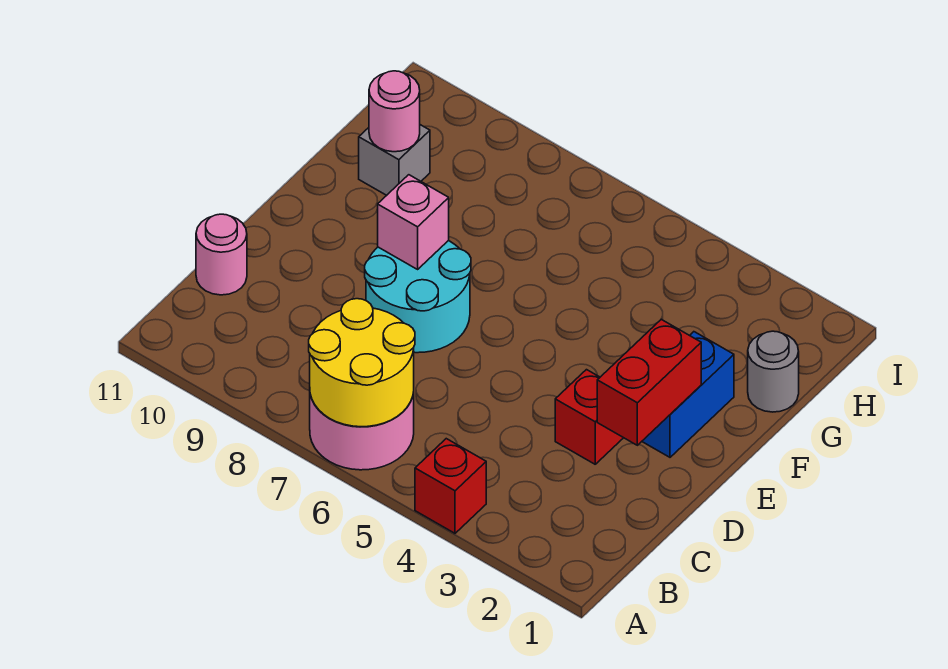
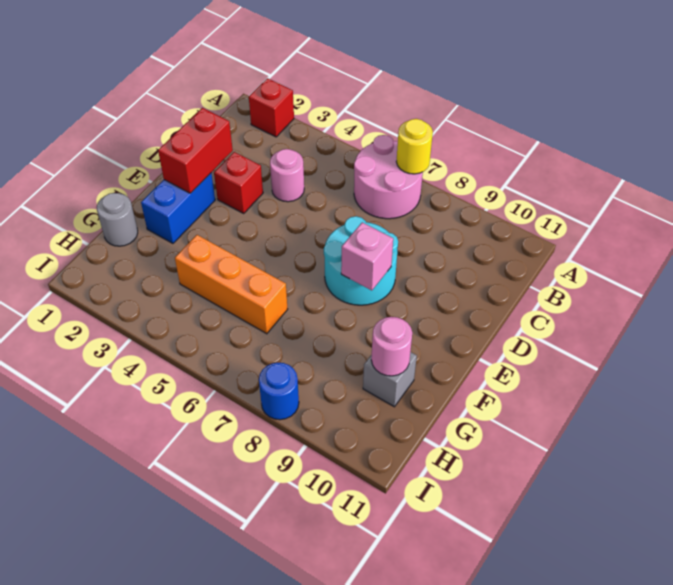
red 1x1 brick [415,439,486,533] -> red 1x1 brick moved to [249,78,294,137]
yellow 2x2 round brick [309,299,415,427] -> yellow 1x1 round brick [396,119,433,174]
pink 1x1 round brick [196,214,247,295] -> pink 1x1 round brick moved to [270,149,304,202]
none -> orange 1x3 brick [175,235,288,334]
none -> blue 1x1 round brick [259,363,299,420]

